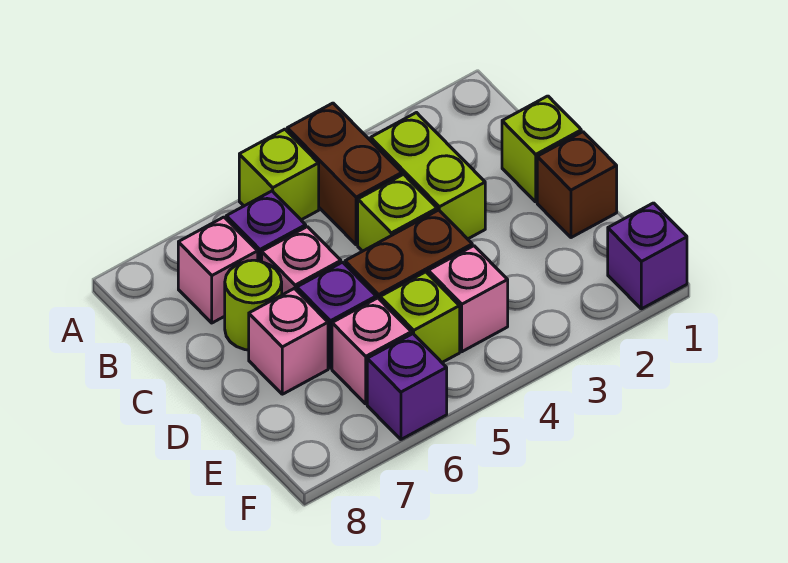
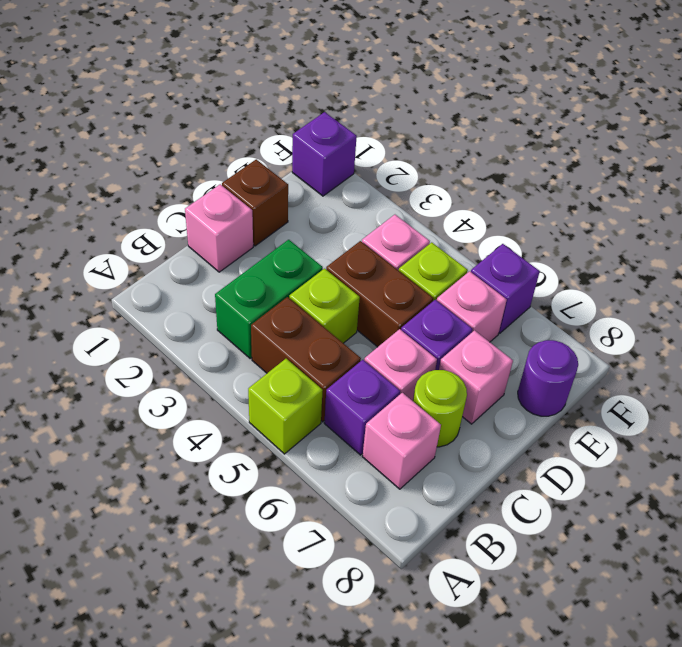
brown 1x2 brick [287,103,402,245] -> brown 1x2 brick turned to [251,297,361,422]
lime 1x2 brick [371,113,485,239] -> green 1x2 brick [215,240,323,358]
lime 1x1 brick [502,96,581,202] -> pink 1x1 brick [185,184,253,272]
none -> purple 1x1 round brick [518,340,578,416]

